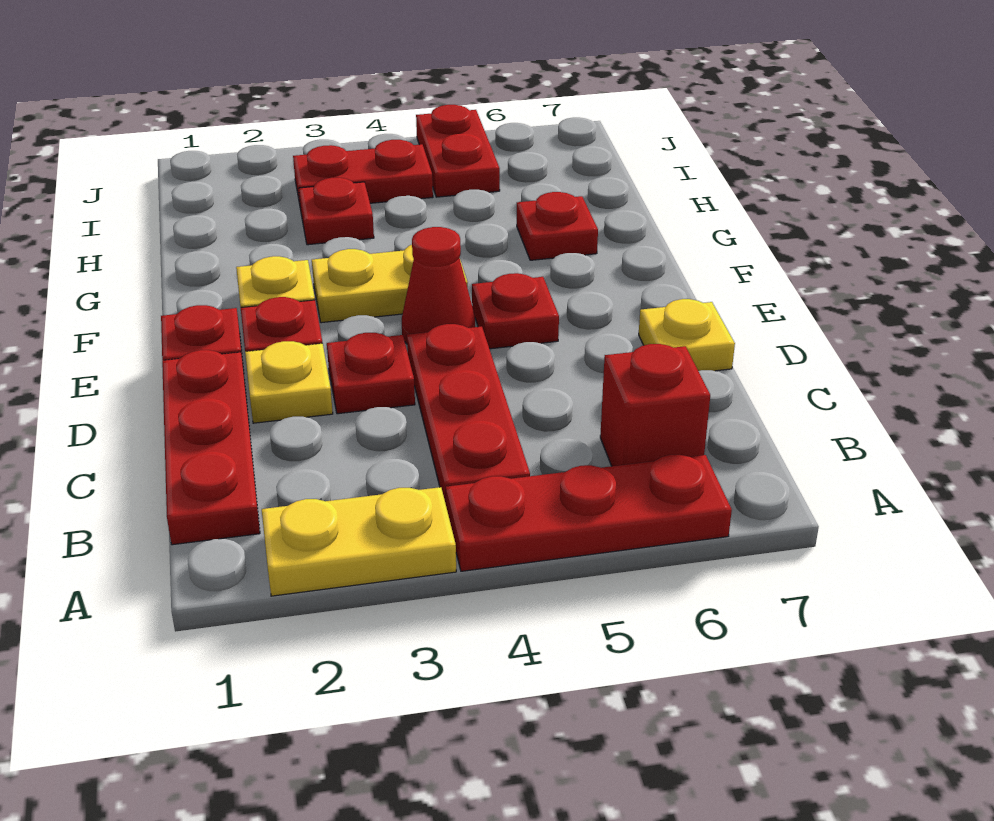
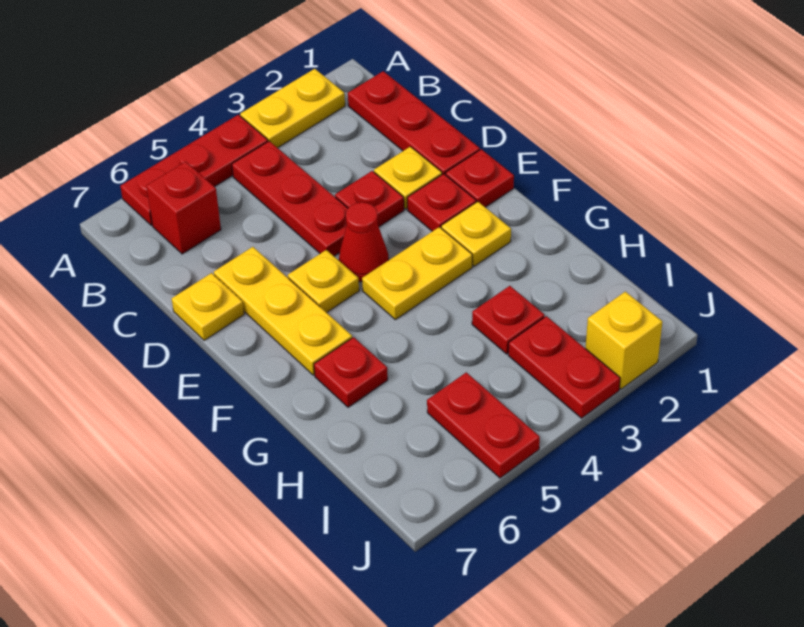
none -> yellow 1x3 plate [214,247,352,375]
red 1x1 plate [472,273,559,349] -> yellow 1x1 plate [288,250,359,313]
red 1x2 plate [293,140,433,209] -> red 1x2 plate turned to [508,316,620,418]
none -> yellow 1x1 brick [585,292,662,389]

